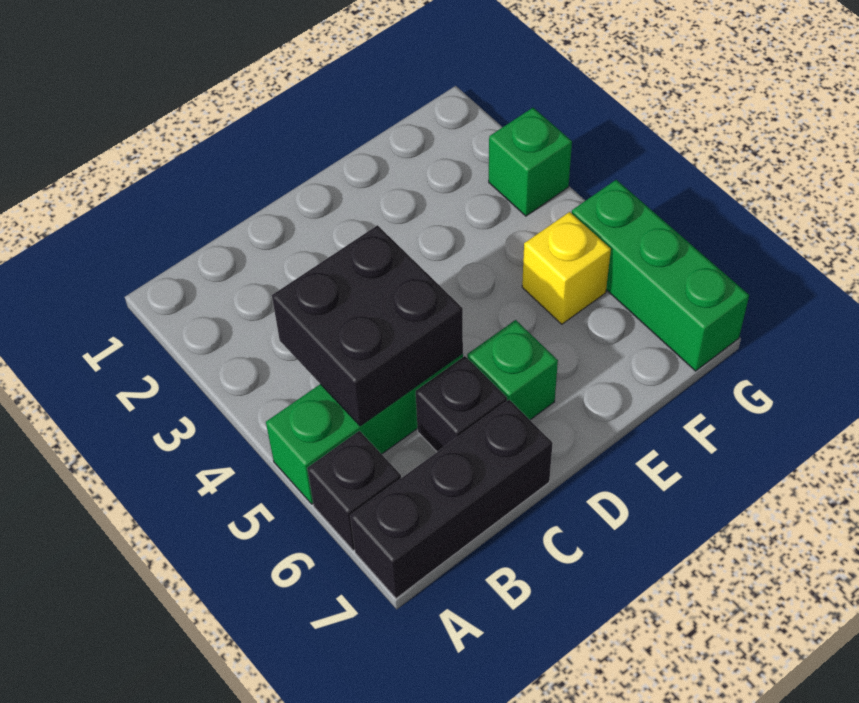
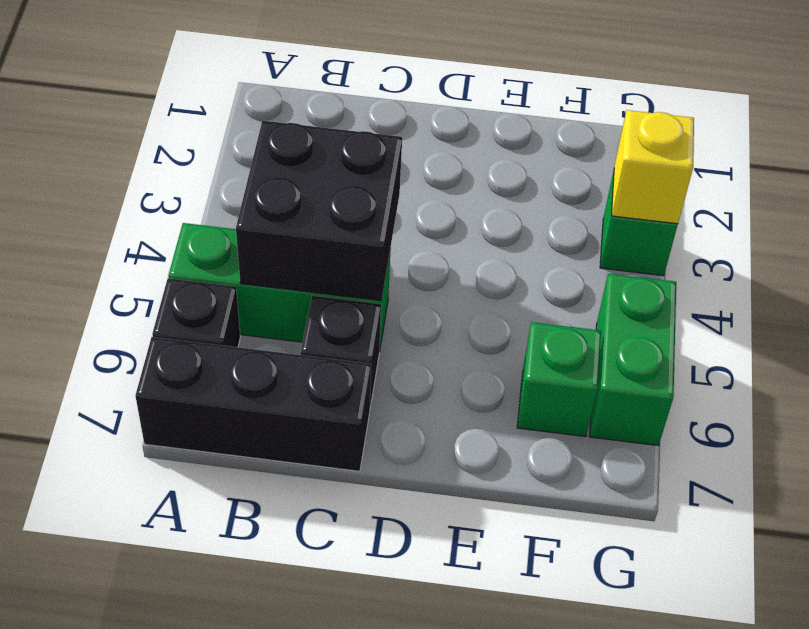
green 1x1 brick [467,320,558,420] -> green 1x1 brick moved to [517,322,601,437]
yellow 1x1 brick [522,212,611,324] -> yellow 1x1 brick moved to [611,110,694,224]
green 1x3 brick [572,180,749,371] -> green 1x2 brick [590,274,676,445]

